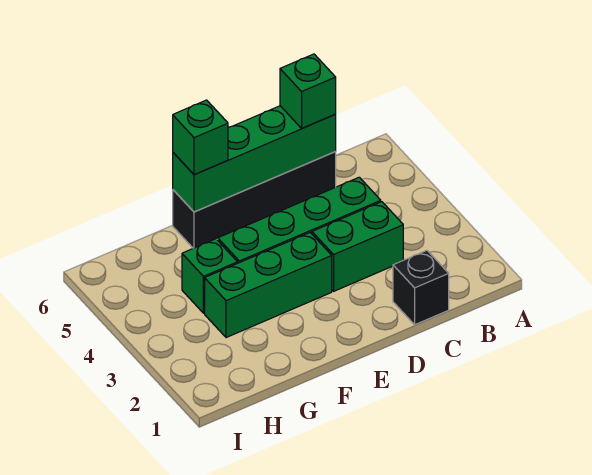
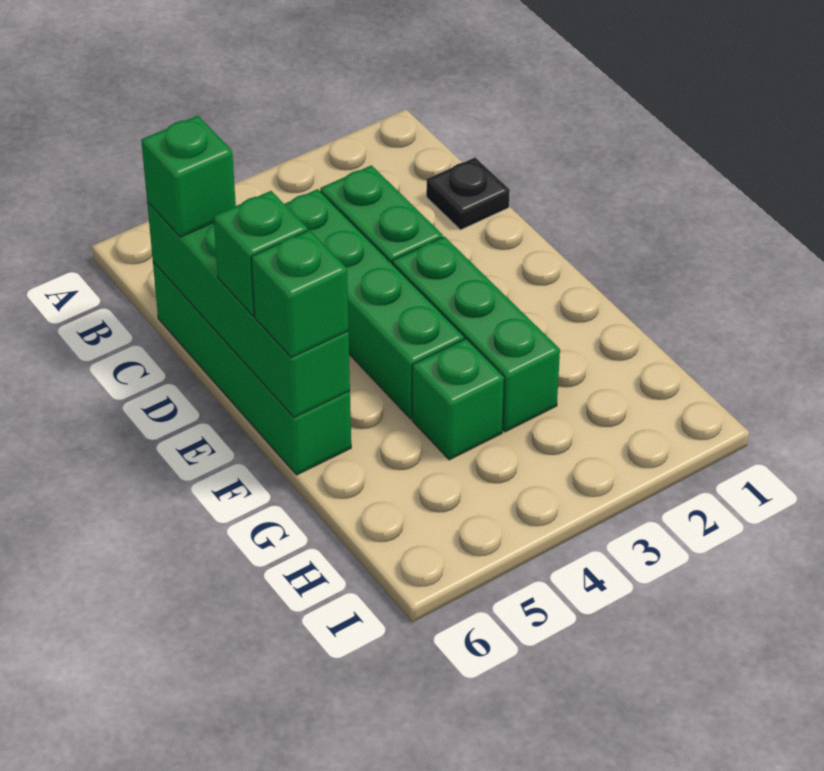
black 1x1 brick [393,250,449,325] -> black 1x1 plate [426,158,510,230]
black 1x4 brick [173,152,336,248] -> green 1x4 brick [153,262,351,475]
none -> green 1x1 brick [213,191,308,316]

